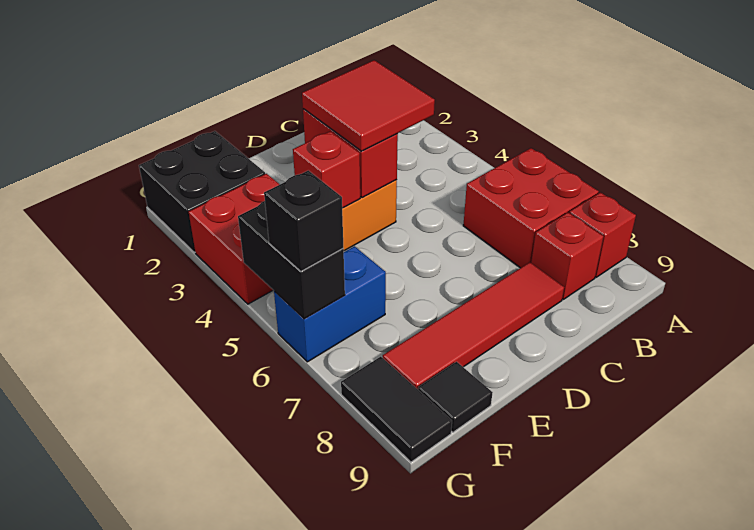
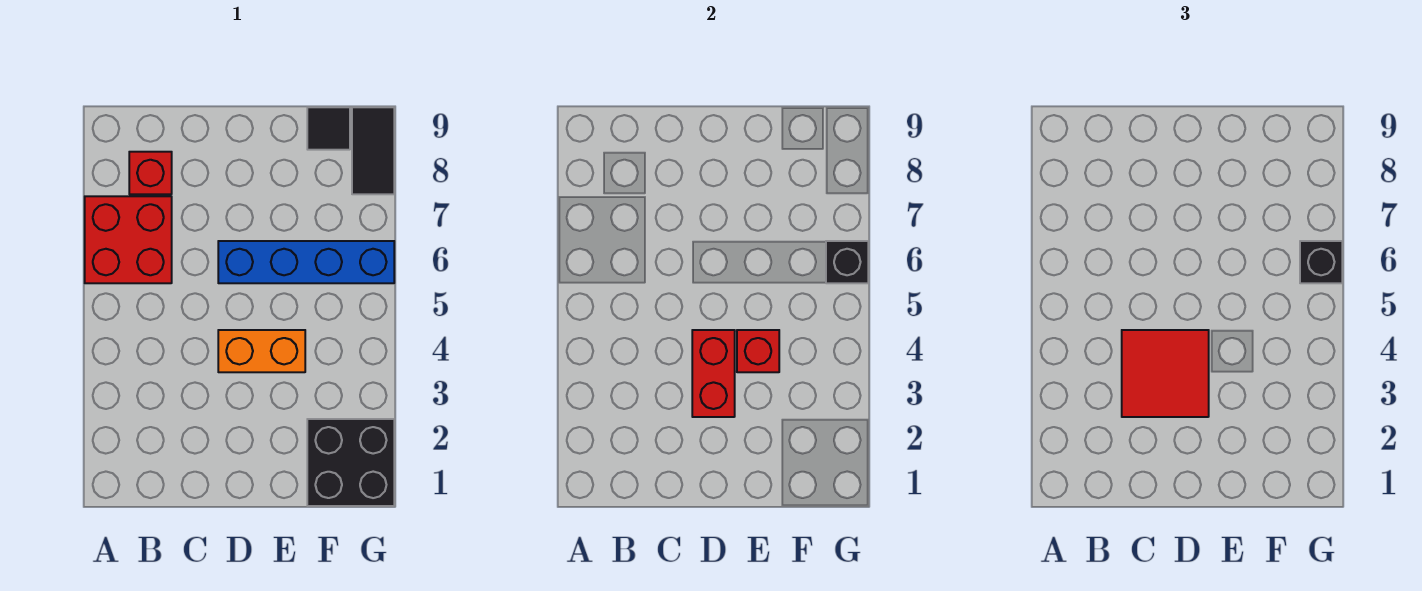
red 1x1 brick [569,192,636,277] -> none
red 1x4 tile [383,262,564,389] -> none
red 2x2 brick [189,174,280,304] -> none
blue 1x2 brick [274,246,386,362] -> blue 1x4 brick [218,241,394,283]
black 1x2 brick [238,201,345,319] -> black 1x1 brick [826,241,868,283]

